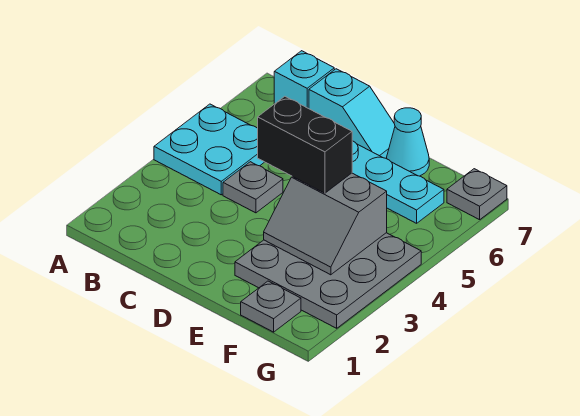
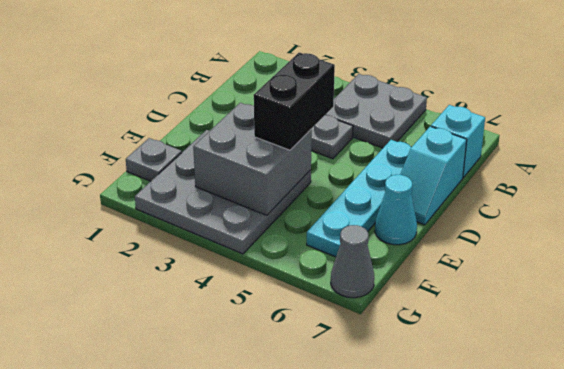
cyan 2x2 plate [154,104,264,195] -> grey 2x2 plate [326,74,427,148]
grey 2x2 slope [264,173,387,275] -> grey 2x2 brick [193,103,312,215]
grey 1x1 plate [447,169,507,220] -> grey 1x1 cone [331,225,374,298]

